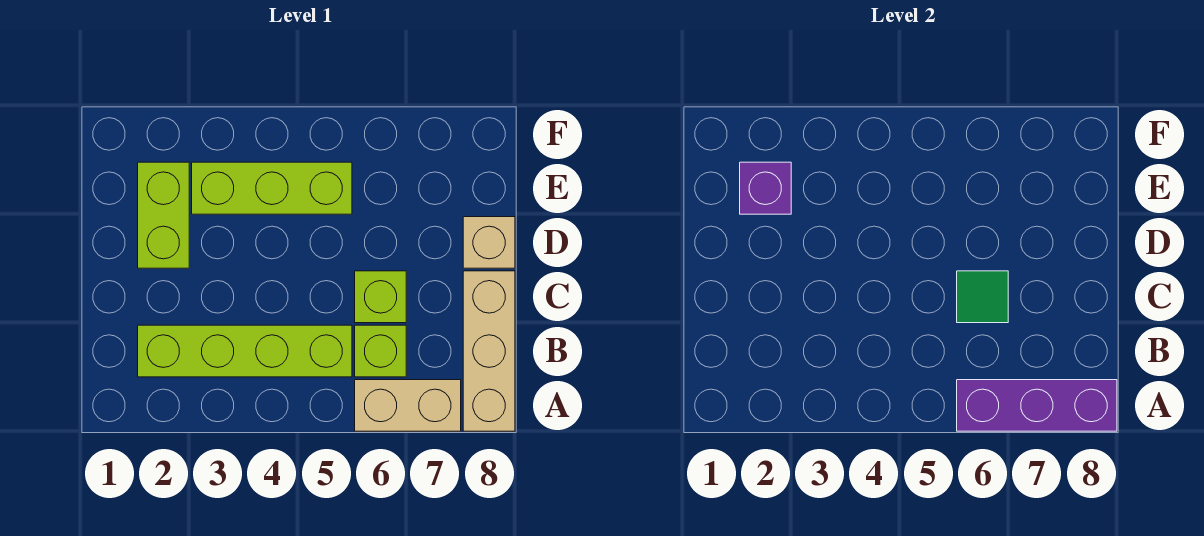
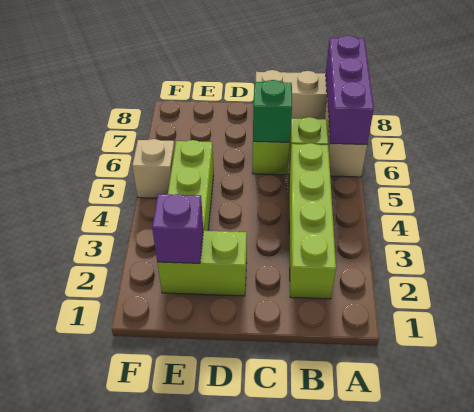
green 1x1 tile [957,271,1008,323] -> green 1x1 brick [253,80,292,142]
tan 1x1 brick [463,217,515,268] -> tan 1x1 brick moved to [132,139,175,198]

